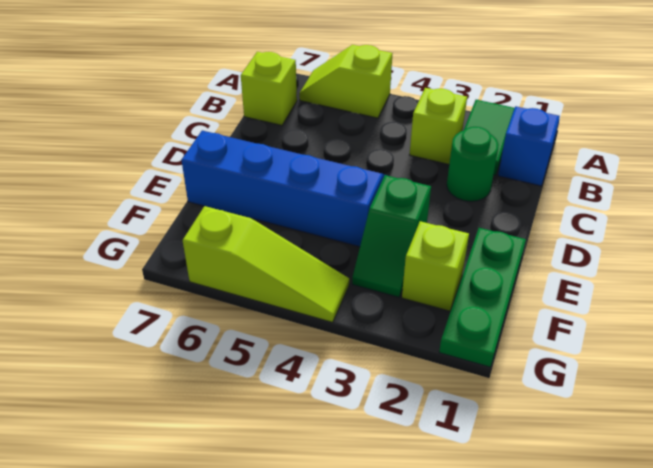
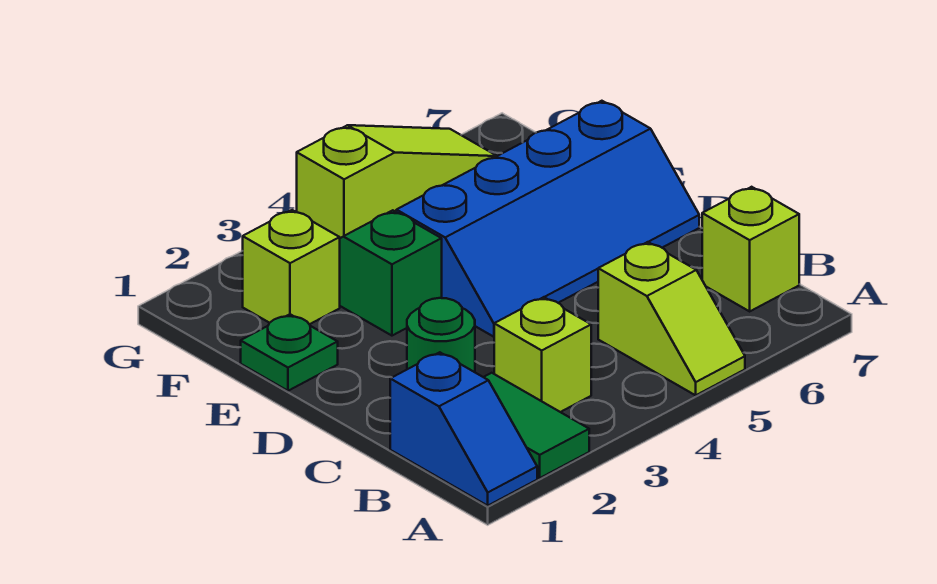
lime 1x2 slope [299,45,392,118] -> lime 1x2 slope turned to [598,242,745,395]
green 1x3 plate [439,228,526,367] -> green 1x1 plate [241,314,338,391]
lime 1x3 slope [183,206,349,322] -> lime 1x3 slope turned to [297,125,496,238]

